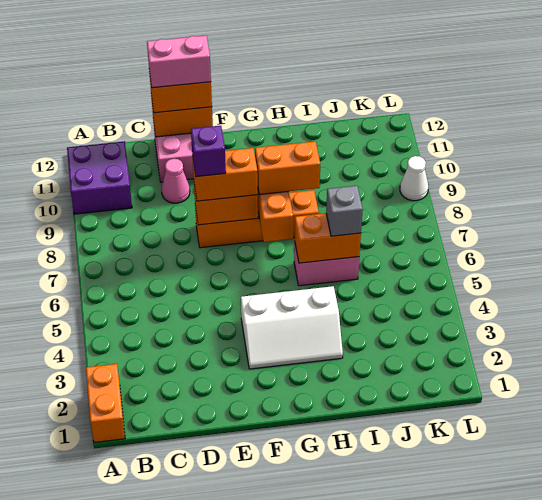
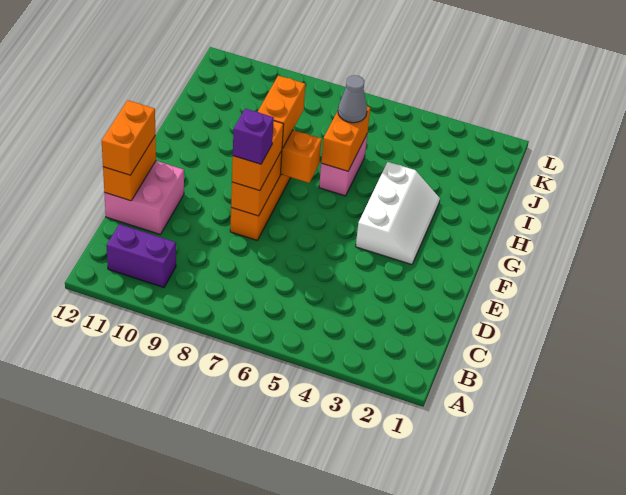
orange 1x2 brick [86,364,125,442] -> none
purple 2x2 brick [67,141,132,214] -> purple 1x2 brick [107,224,176,287]
pink 1x1 cone [162,159,190,203] -> none
pink 1x2 brick [147,35,211,88] -> none
grey 1x1 brick [326,186,363,236] -> grey 1x1 cone [338,75,367,123]
white 1x1 cone [400,156,428,201] -> none

